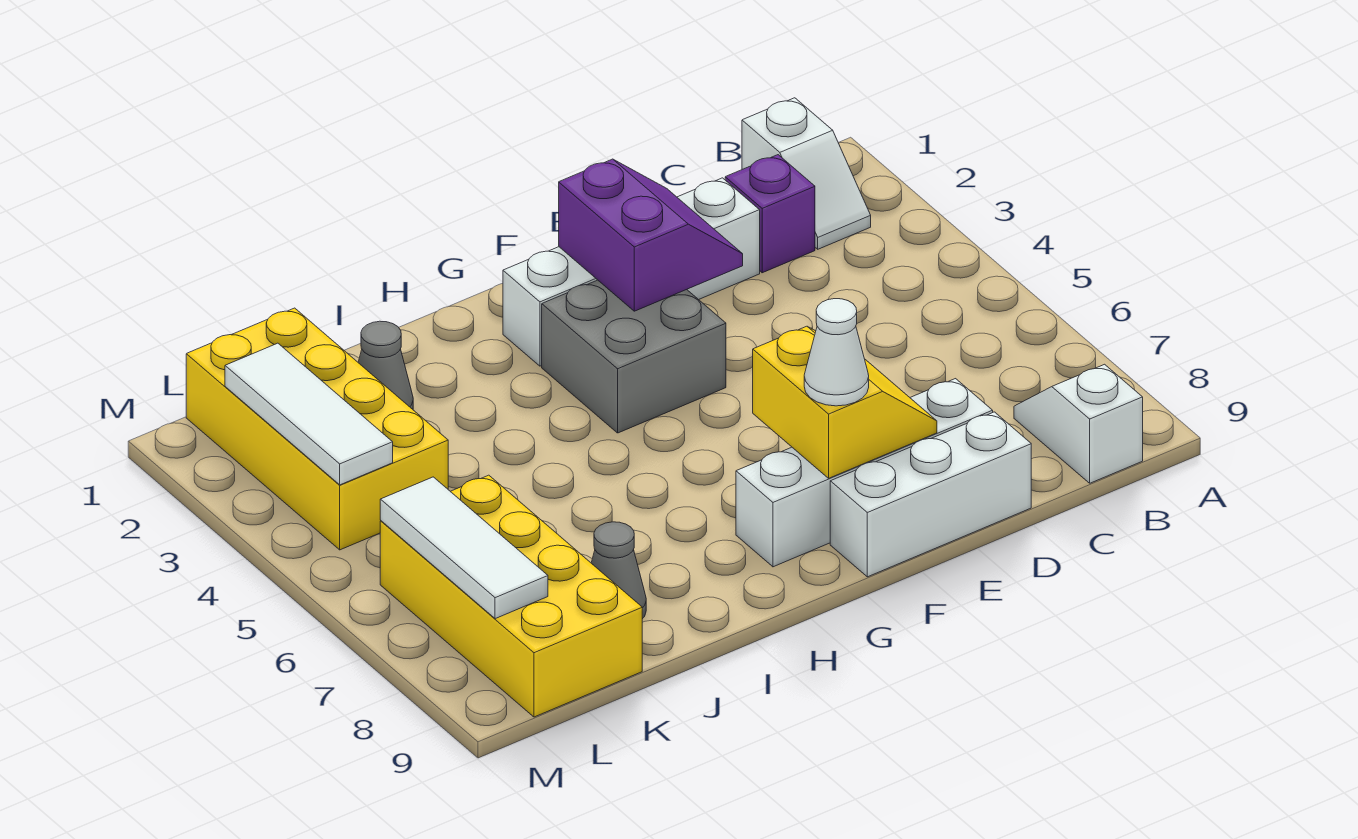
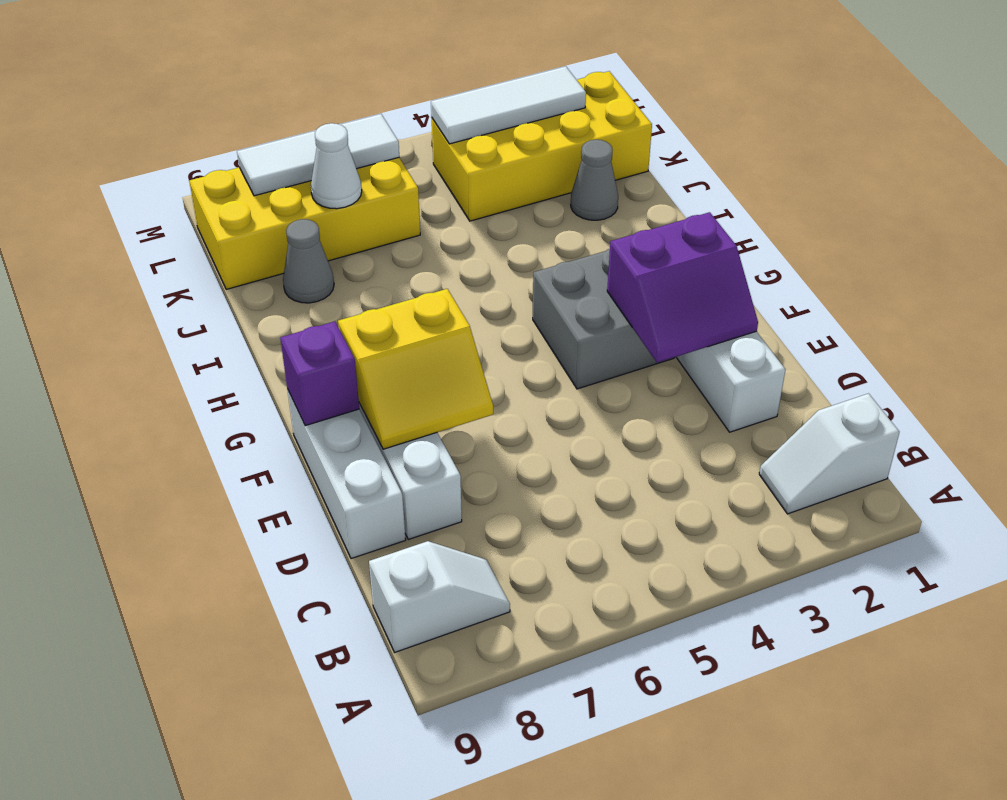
purple 1x1 brick [725,155,815,273] -> purple 1x1 brick moved to [280,322,359,426]
white 1x1 cone [804,299,869,406] -> white 1x1 cone moved to [311,123,362,209]

